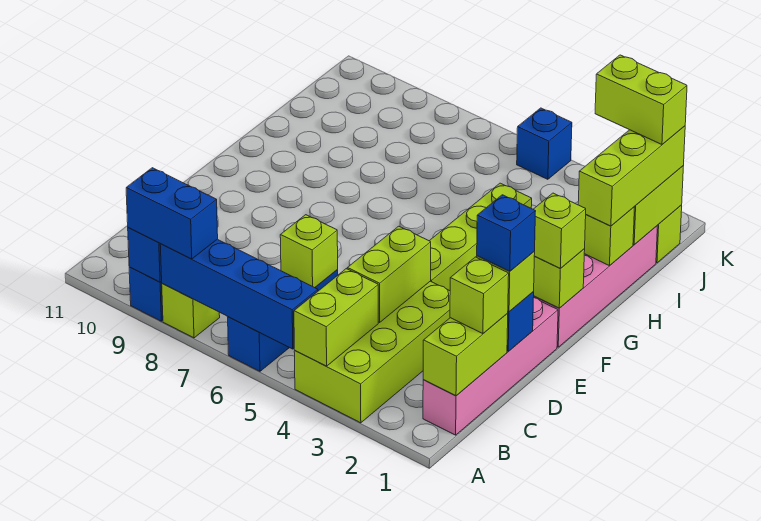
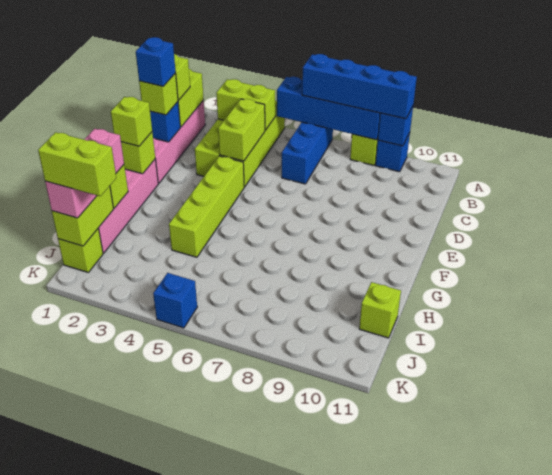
lime 1x2 brick [294,269,378,366] -> lime 1x2 brick turned to [216,79,275,130]
blue 1x2 brick [126,168,218,259] -> blue 1x4 brick [302,54,417,119]
lime 1x1 brick [280,215,338,288] -> lime 1x1 brick moved to [359,282,401,338]
lime 1x3 brick [578,126,685,226] -> pink 1x3 brick [45,129,124,218]

